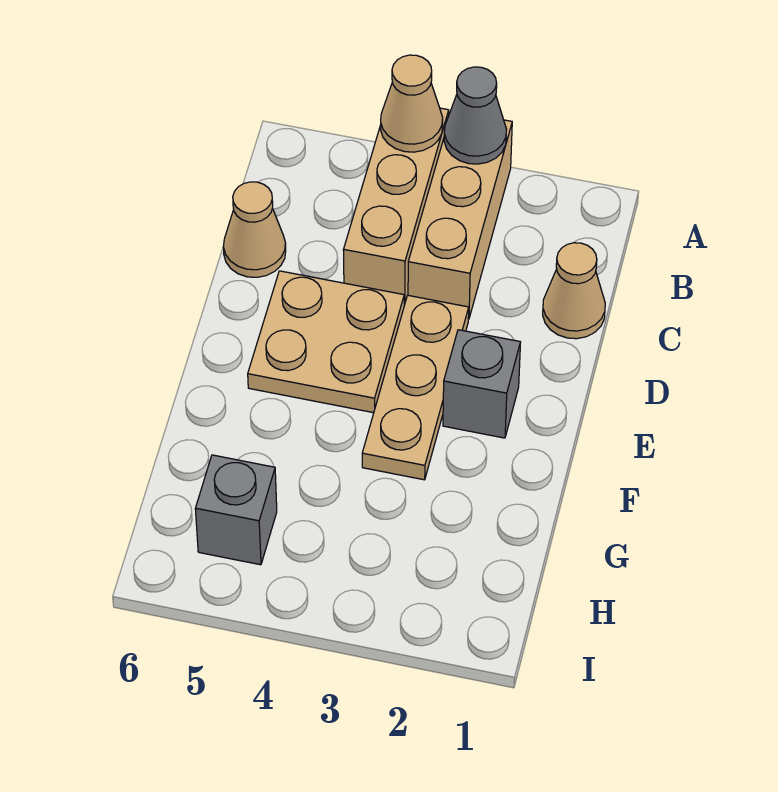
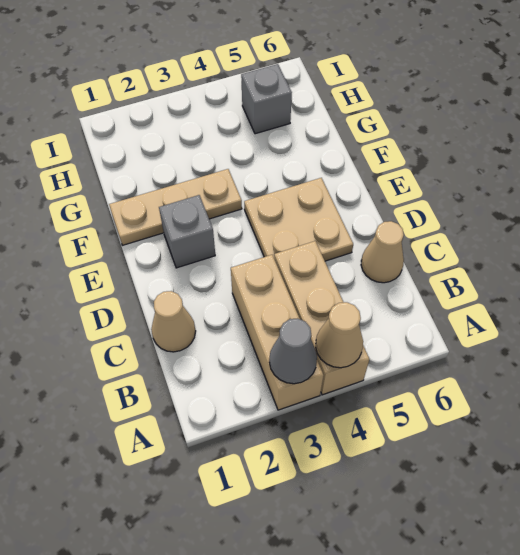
tan 1x3 plate [362,295,469,480] -> tan 1x3 plate turned to [109,169,242,245]

